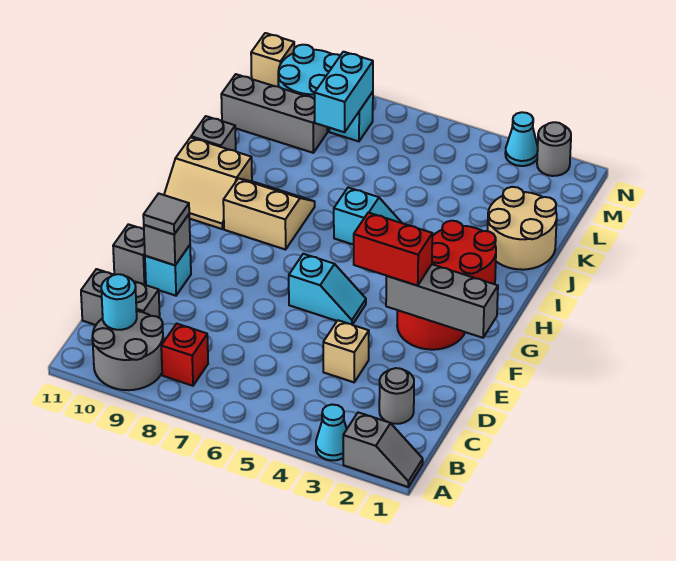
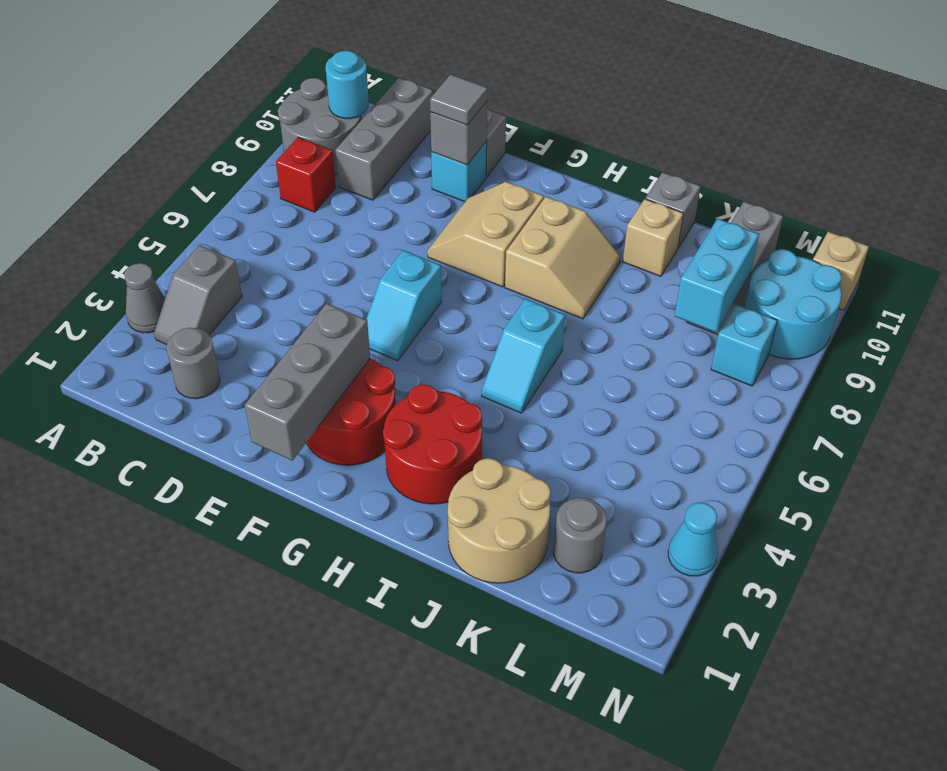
grey 1x2 slope [343,412,423,487] -> grey 1x2 slope moved to [154,245,242,344]
cyan 1x1 cone [316,405,347,460] -> grey 1x1 cone [124,263,165,333]
grey 1x2 brick [81,269,160,325] -> grey 1x3 brick [335,78,433,200]
tan 1x1 brick [323,320,369,382] -> tan 1x1 brick moved to [623,199,683,276]
red 1x2 brick [354,213,432,286] -> none
tan 2x2 slope [164,137,252,229] -> tan 2x2 slope moved to [427,182,544,287]
cyan 1x2 brick [315,52,373,132] -> cyan 1x2 brick turned to [675,219,759,332]
grey 1x1 round brick [537,122,571,176] -> grey 1x1 round brick moved to [554,498,607,573]

